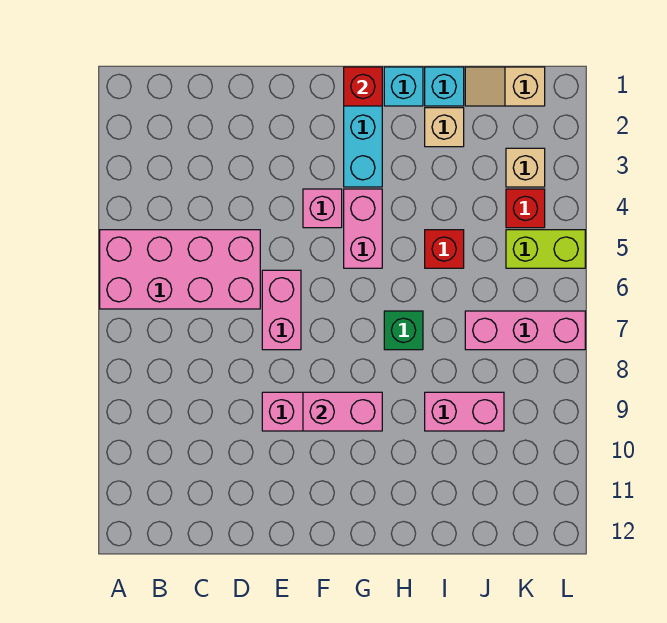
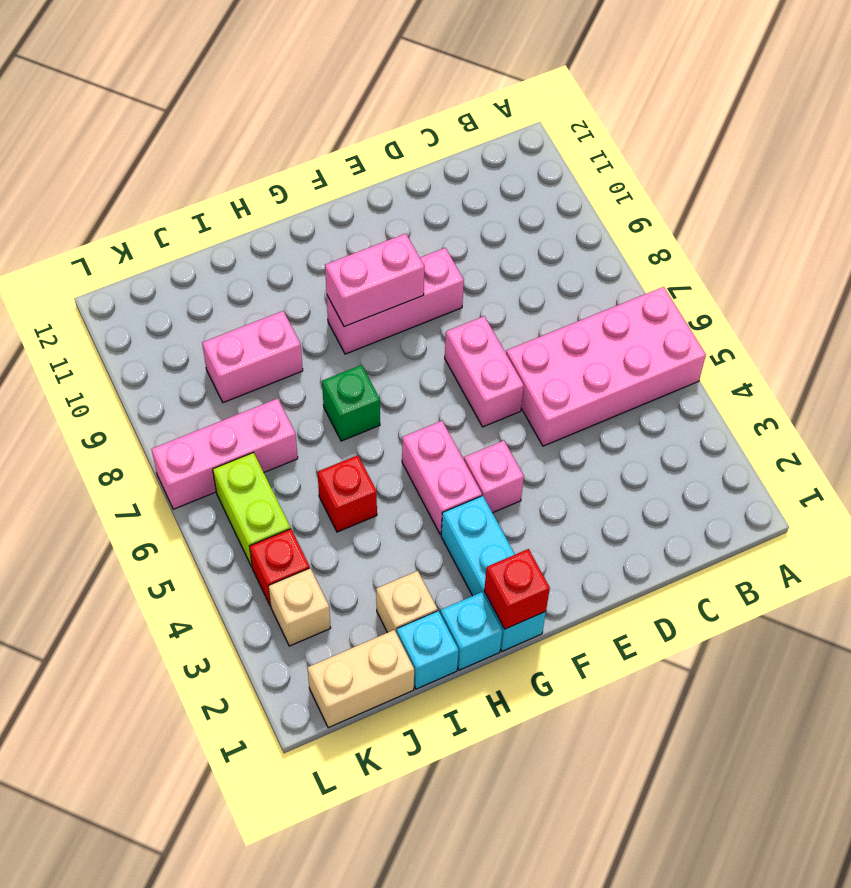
tan 1x2 slope [465,67,545,106] -> tan 1x2 brick [308,630,414,728]
lime 1x2 brick [506,230,585,268] -> lime 1x2 brick turned to [213,453,290,567]

